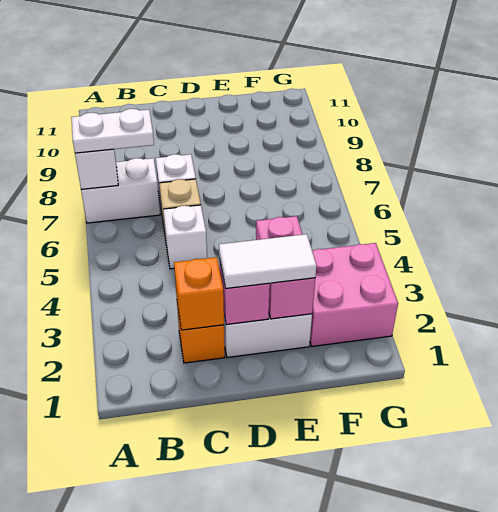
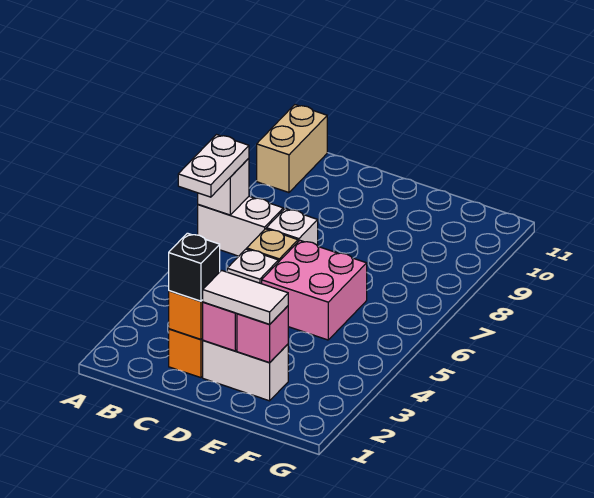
white 1x2 plate [71,109,154,153] -> white 1x2 plate turned to [178,135,249,197]
none -> tan 1x2 brick [257,105,327,193]
none -> black 1x1 brick [169,233,220,301]
pink 1x2 brick [256,216,315,319] -> pink 1x1 brick [237,306,288,363]
pink 2x2 brick [310,243,398,346] -> pink 2x2 brick moved to [262,240,367,340]

